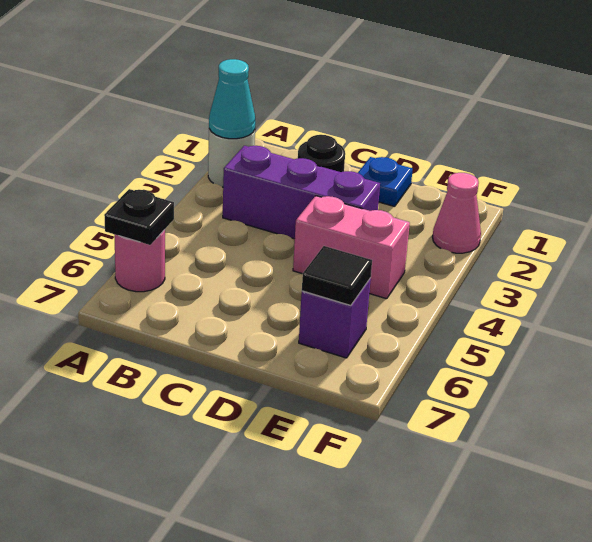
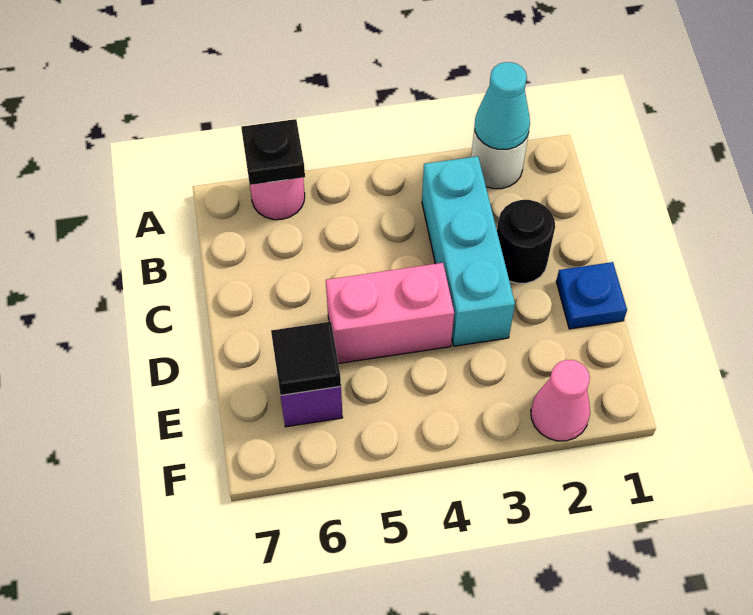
purple 1x3 brick [223,146,380,239] -> cyan 1x3 brick [422,156,515,346]
pink 1x2 brick [293,196,410,299] -> pink 1x2 brick turned to [326,263,454,364]

